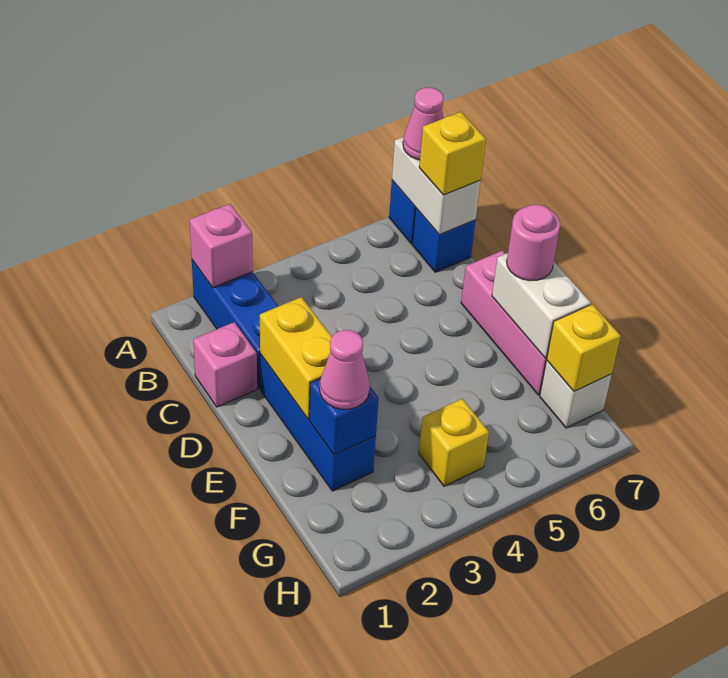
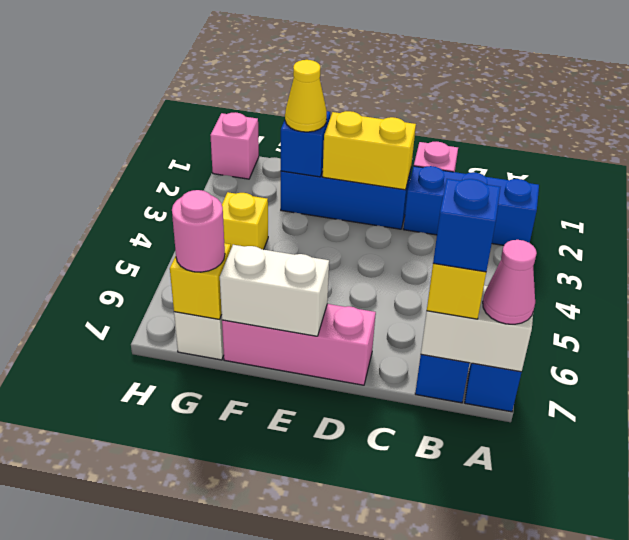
pink 1x1 brick [190,204,253,287] -> pink 1x1 brick moved to [210,112,259,179]
none -> blue 1x1 brick [433,179,500,272]
pink 1x1 round brick [507,205,560,281] -> pink 1x1 round brick moved to [172,190,225,272]
pink 1x1 cone [320,330,370,409] -> yellow 1x1 cone [285,60,327,132]

